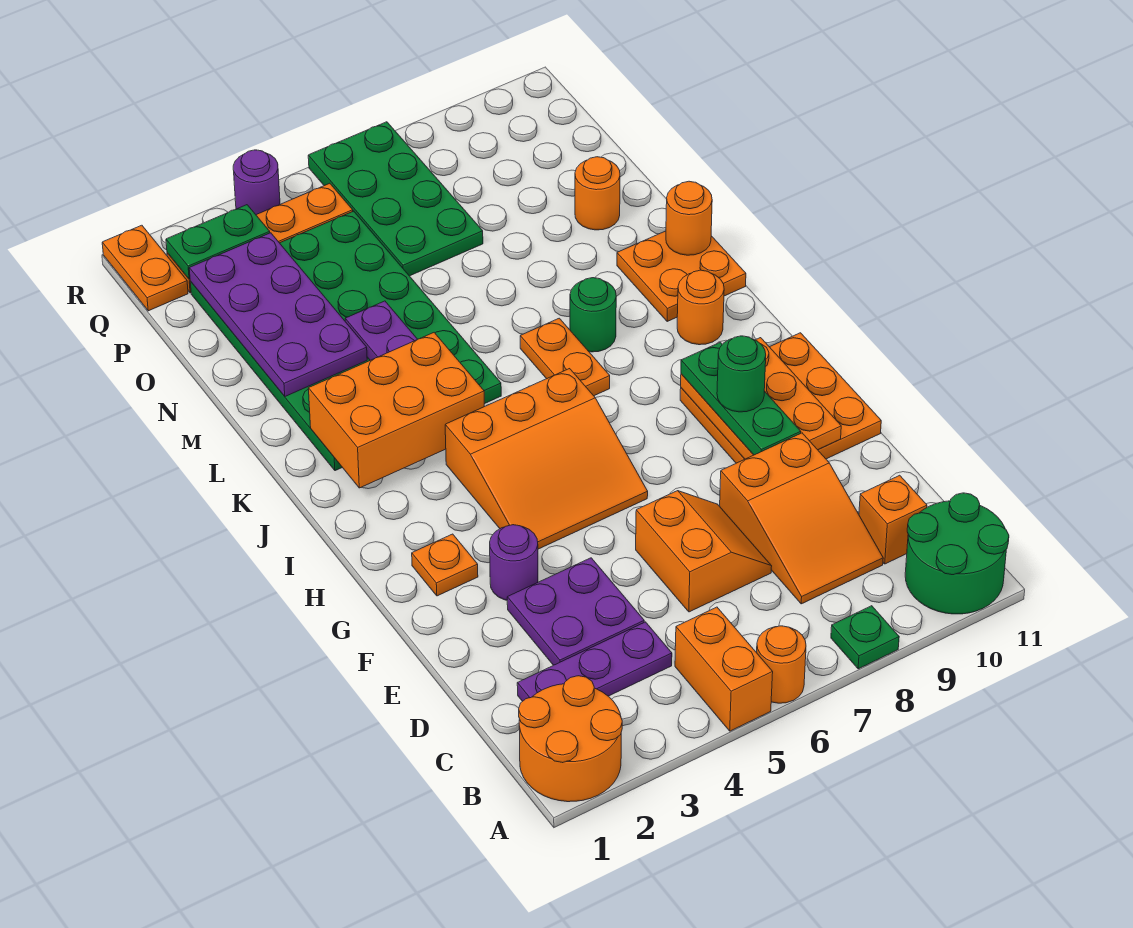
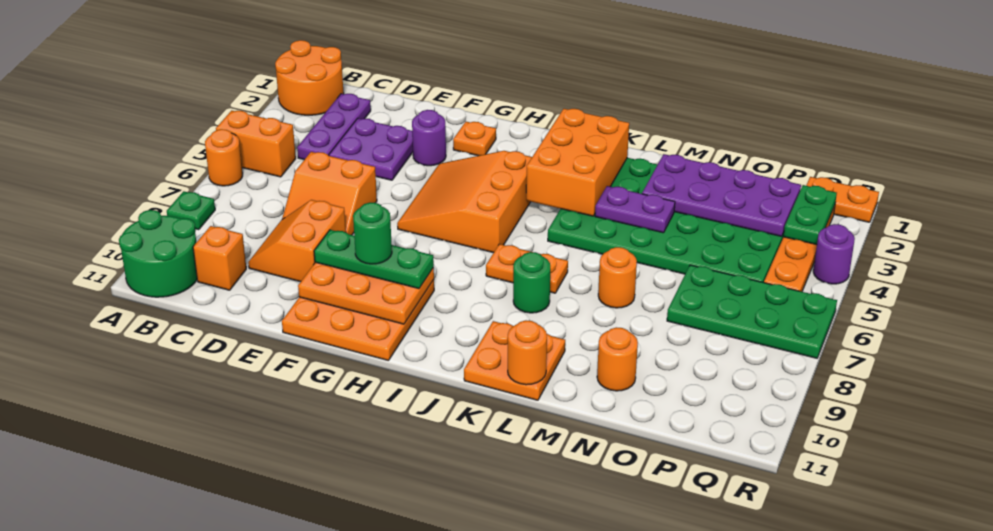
orange 2x3 slope [720,433,883,604] -> orange 2x2 slope [248,200,346,282]
orange 1x1 round brick [677,270,724,345] -> orange 1x1 round brick moved to [598,247,637,308]

